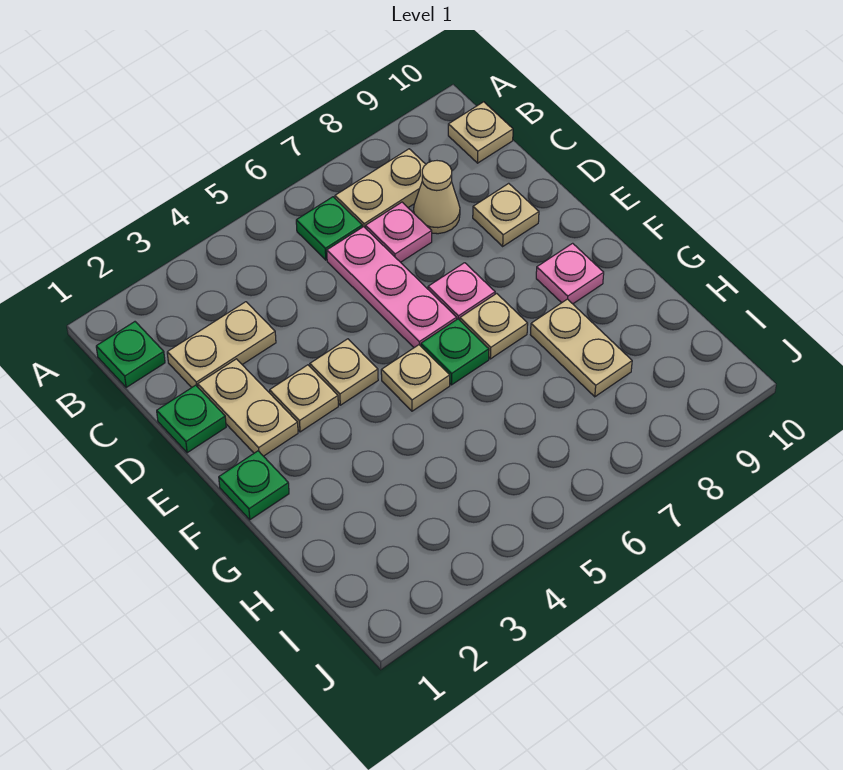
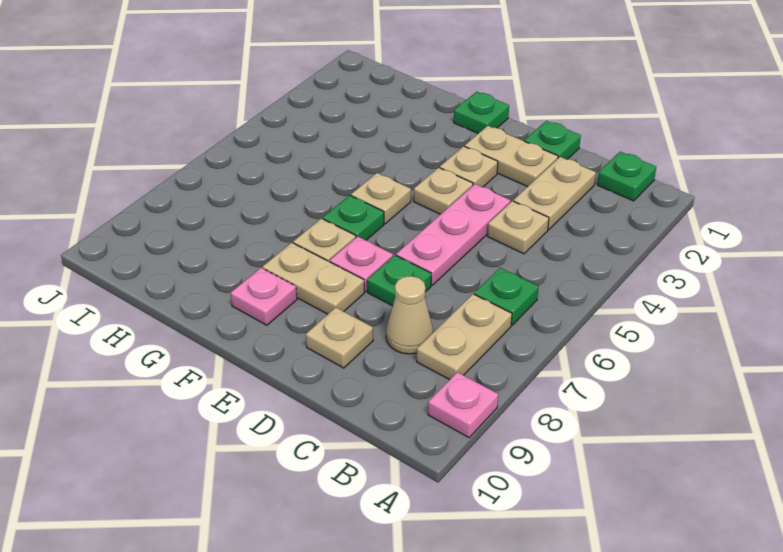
tan 1x1 plate [448,102,513,163] -> tan 1x1 plate moved to [488,201,549,254]
pink 1x3 plate [327,227,457,348] -> pink 1x3 plate turned to [396,184,511,285]
pink 1x1 plate [366,202,432,262] -> pink 1x1 plate moved to [428,372,498,438]
none -> green 1x1 plate [367,255,431,306]
tan 1x2 plate [530,299,632,397] -> tan 1x2 plate moved to [263,243,364,314]

